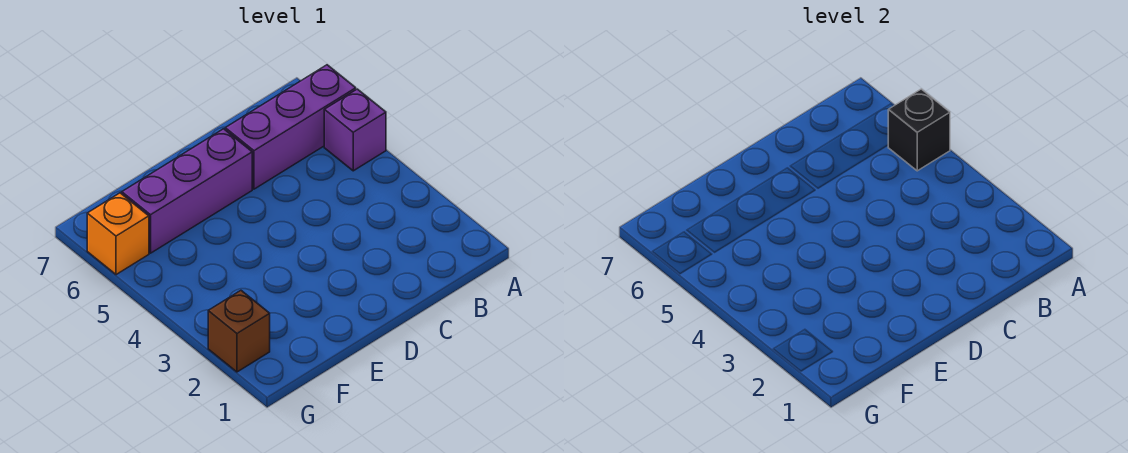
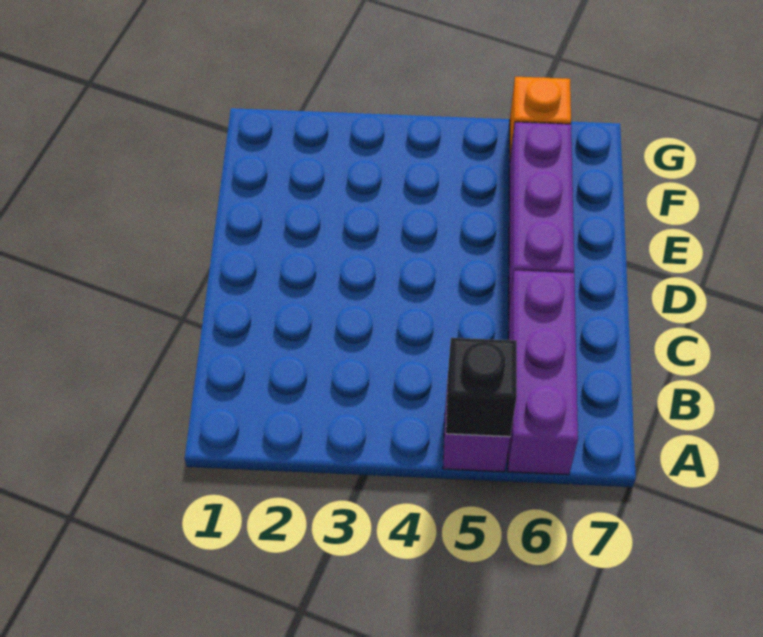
brown 1x1 brick [208,291,270,372] -> none

